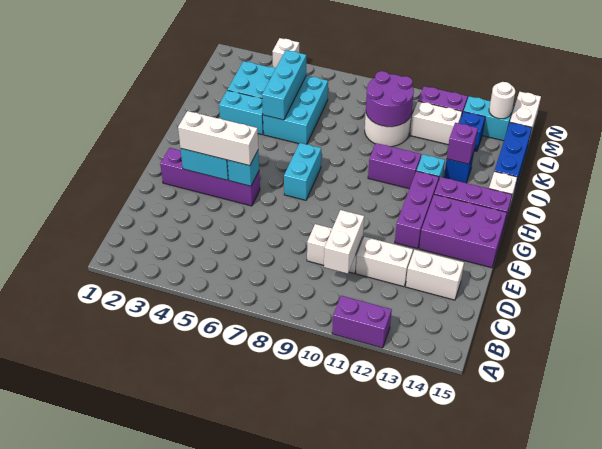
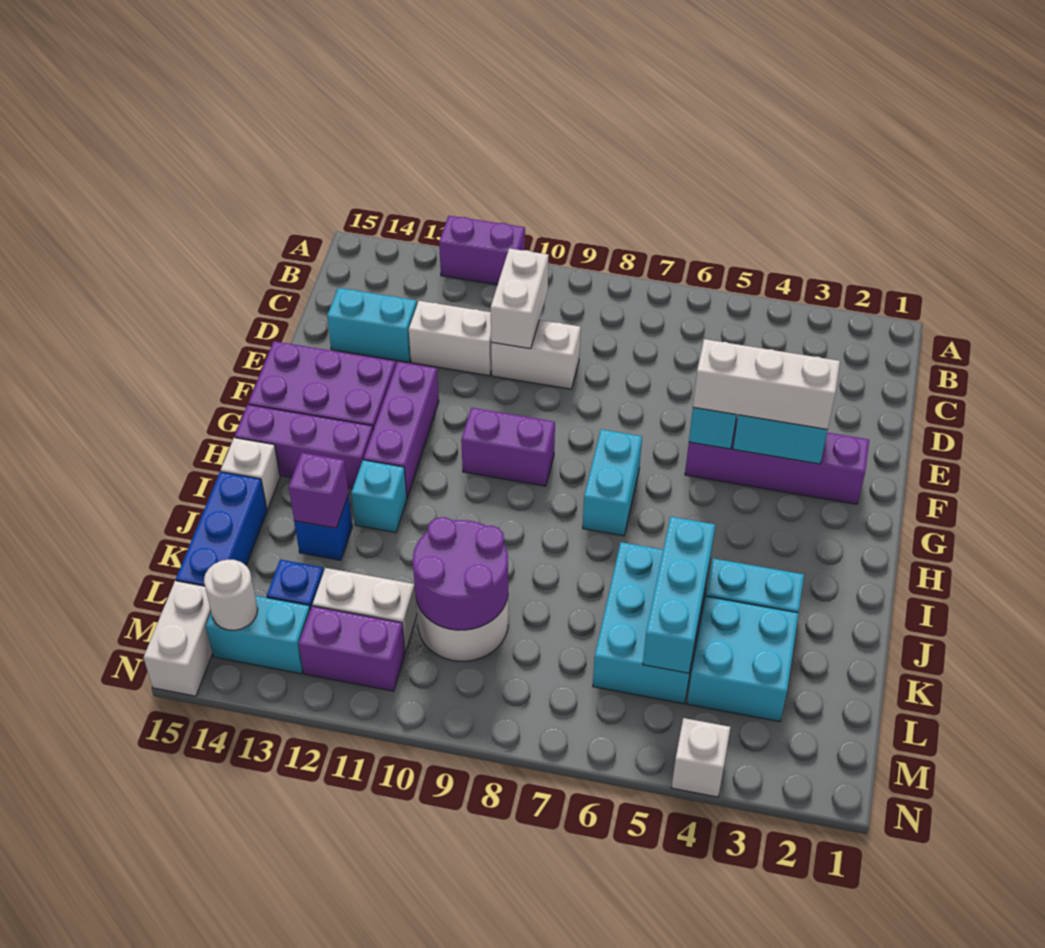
white 1x2 brick [406,250,464,300] -> cyan 1x2 brick [327,288,417,362]
purple 1x2 brick [368,143,421,189] -> purple 1x2 brick moved to [461,408,555,486]

